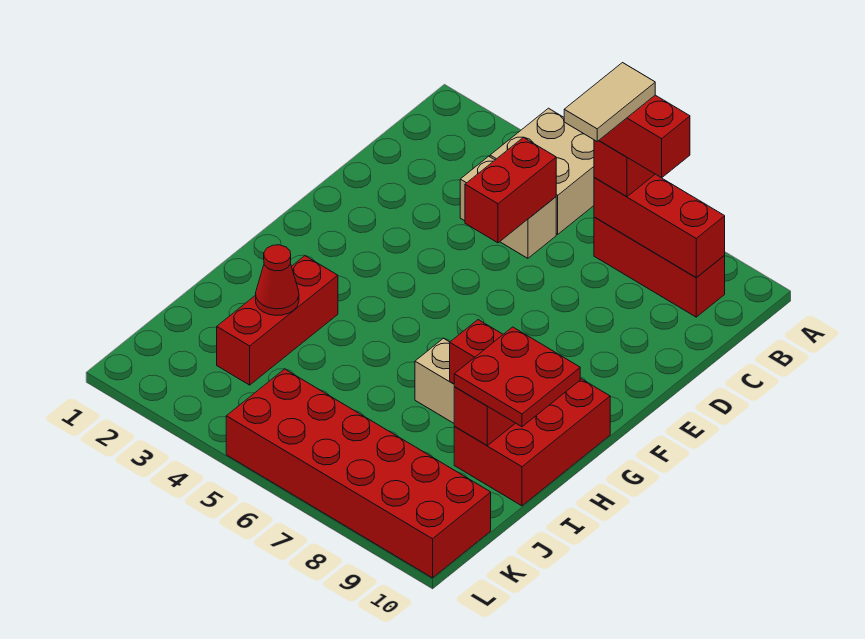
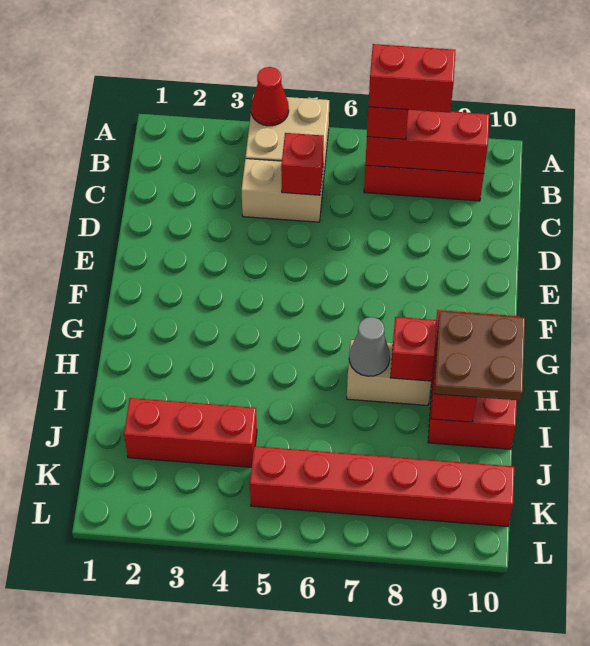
tan 1x2 tile [564,63,655,141] -> none
red 1x2 brick [465,137,556,243] -> red 1x1 brick [281,133,324,195]
red 1x3 brick [217,256,338,385] -> red 1x3 brick turned to [124,398,257,467]
none -> grey 1x1 cone [349,317,390,376]
red 2x2 plate [454,327,580,427] -> brown 2x2 plate [434,311,525,401]
red 1x1 cone [256,245,299,315] -> red 1x1 cone moved to [251,67,289,126]
red 2x6 brick [226,369,491,578] -> red 1x6 brick [250,446,514,526]

